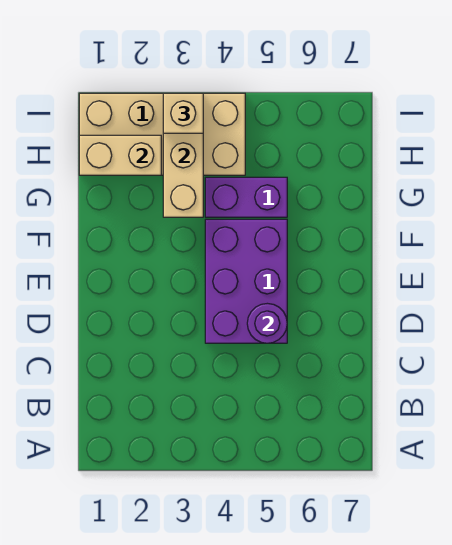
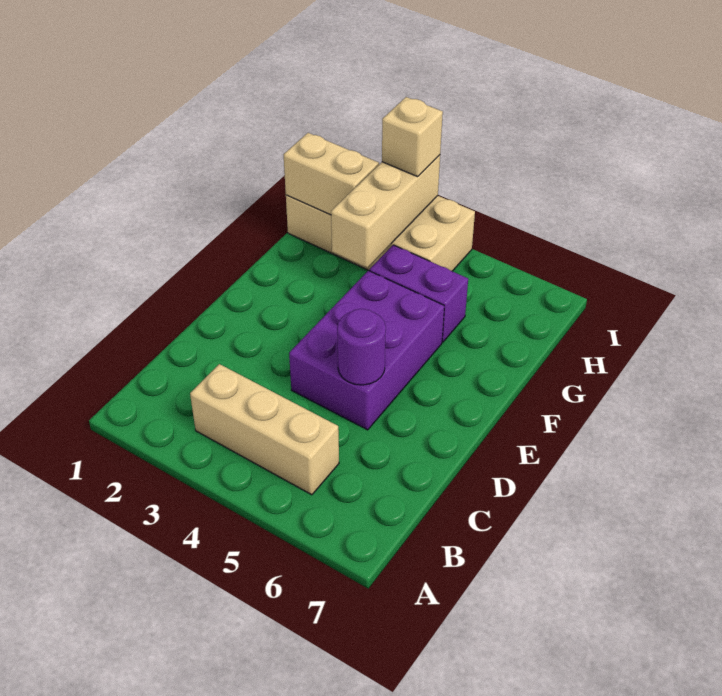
none -> tan 1x3 brick [190,364,339,495]

